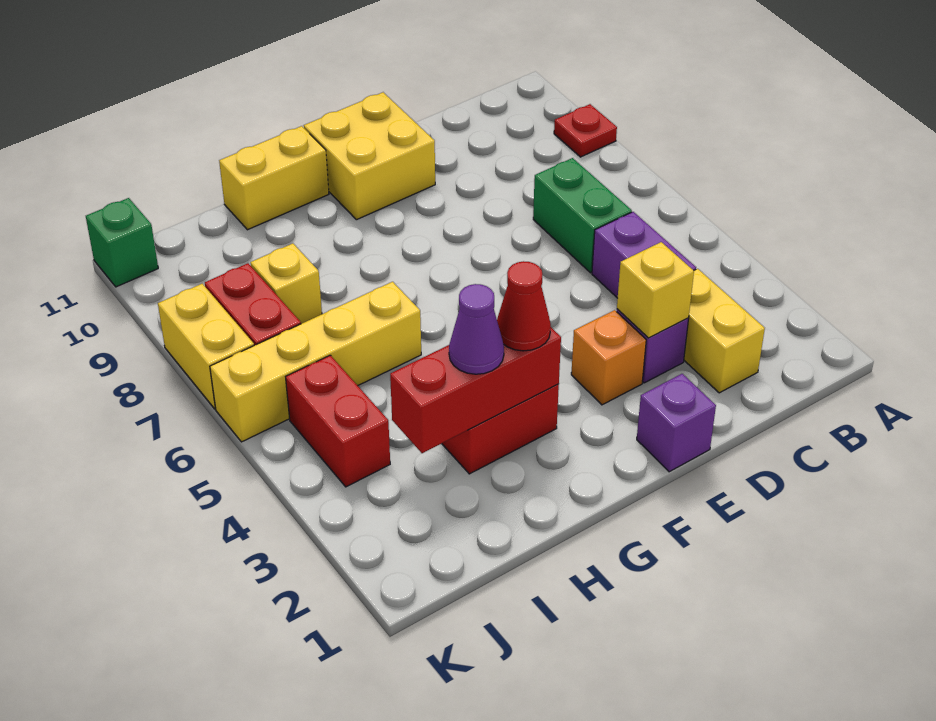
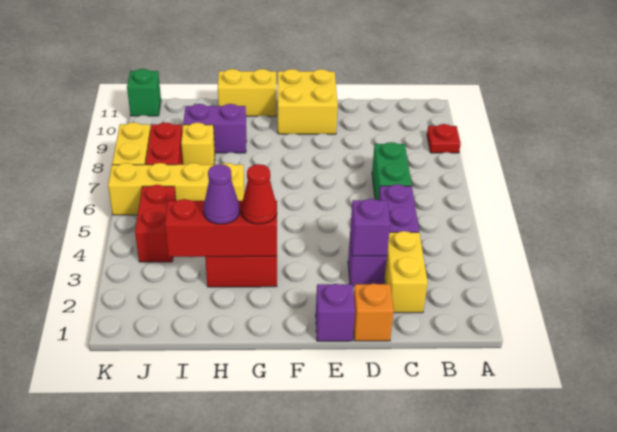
yellow 1x1 brick [617,242,694,338] -> purple 1x1 brick [350,199,390,256]
orange 1x1 brick [571,310,646,405] -> orange 1x1 brick moved to [354,284,394,341]
none -> purple 1x2 brick [183,104,246,153]

